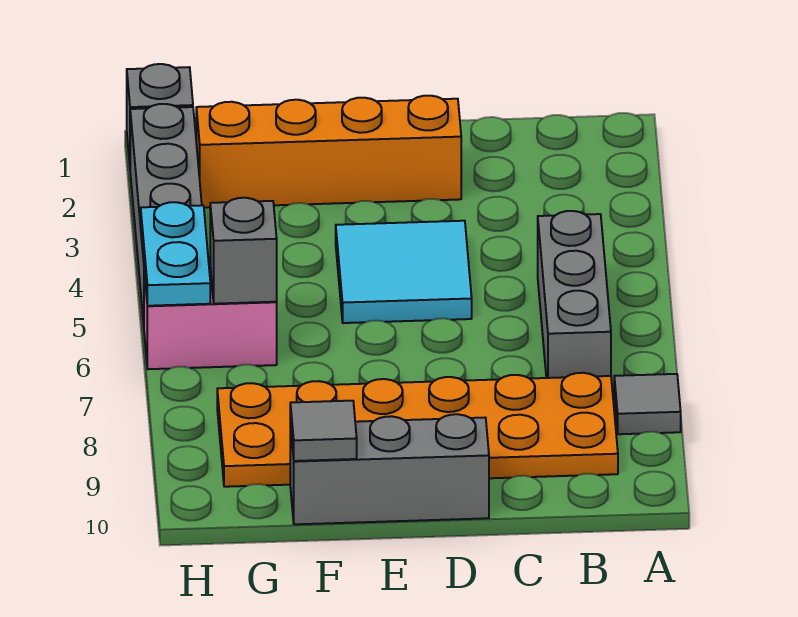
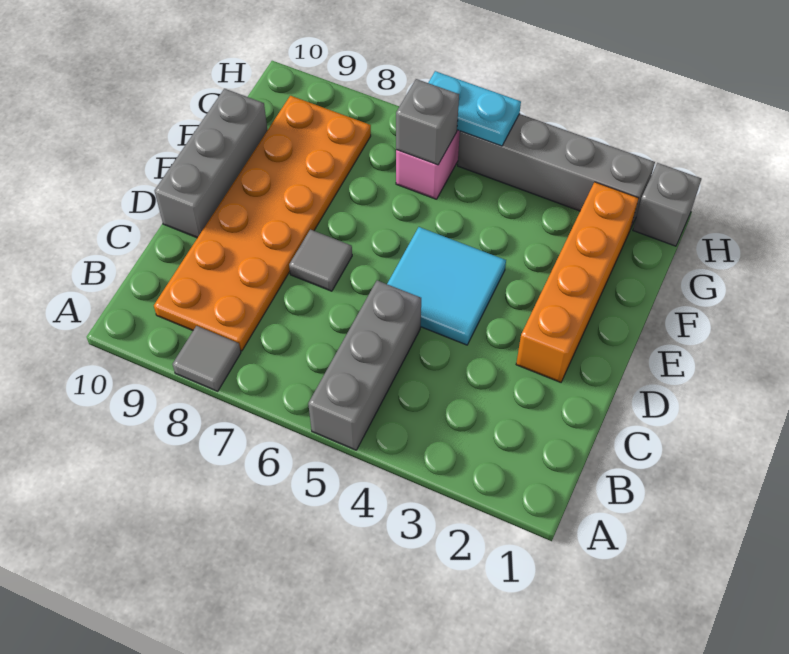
grey 1x3 brick [538,211,611,378] -> grey 1x3 brick turned to [308,280,421,450]
grey 1x1 tile [290,401,357,461] -> grey 1x1 tile moved to [289,230,352,291]

